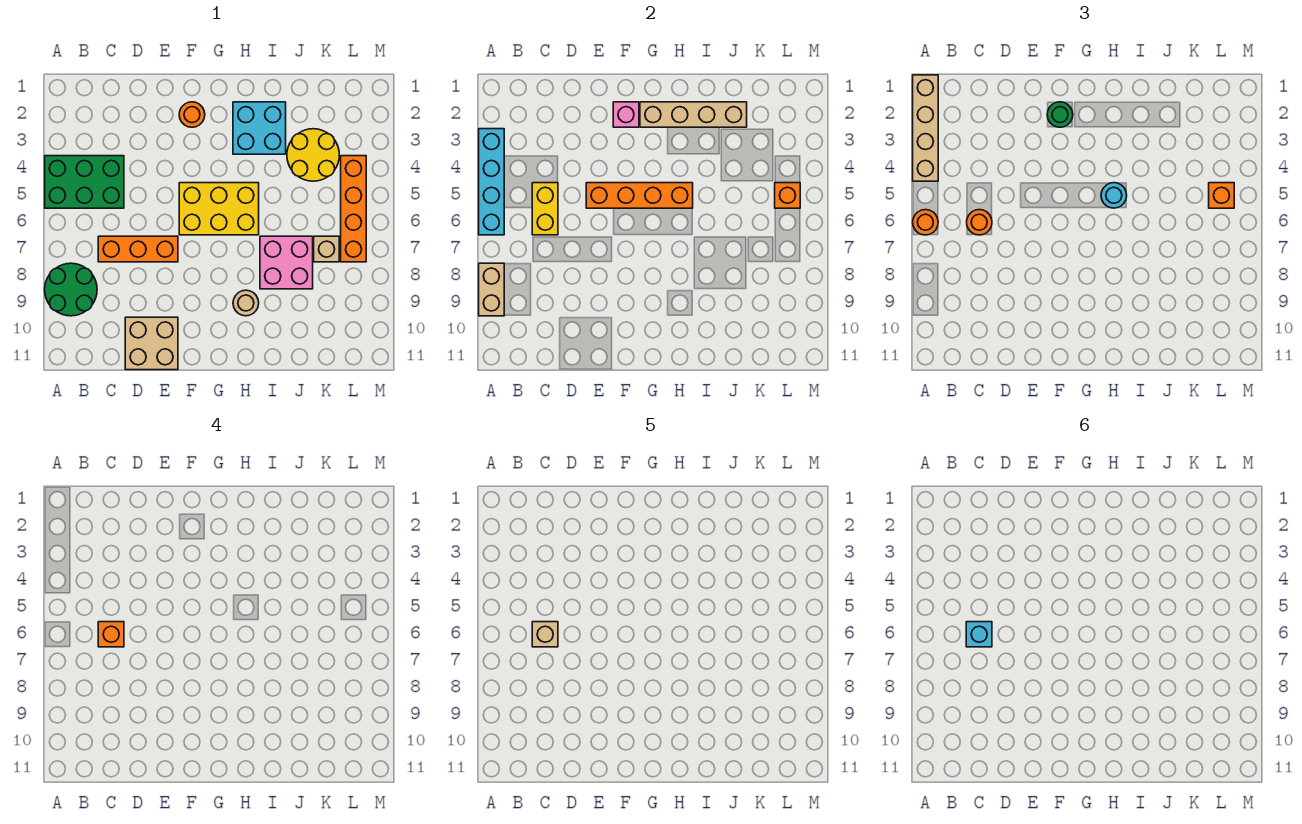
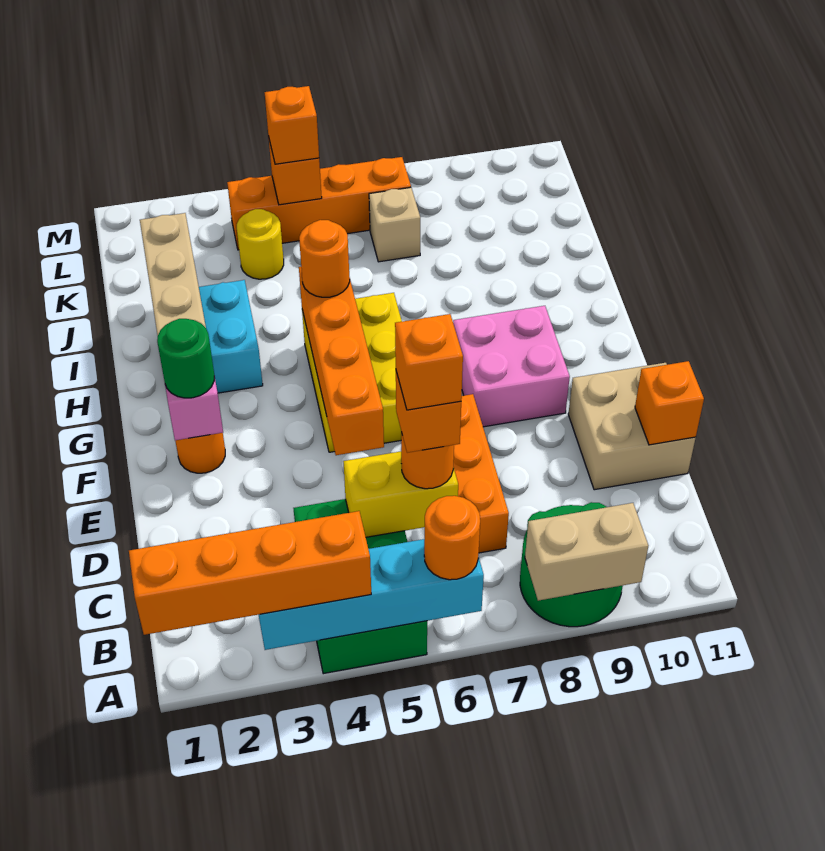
tan 1x4 brick [913,75,938,181] -> orange 1x4 brick [129,511,371,635]
tan 1x1 brick [532,622,558,647] -> orange 1x1 brick [395,314,463,410]
cyan 1x1 brick [966,622,992,647] -> none
none -> orange 1x1 brick [635,361,704,445]
cyan 1x1 round brick [1101,183,1127,208] -> orange 1x1 round brick [299,220,350,297]
tan 1x1 round brick [233,290,259,316] -> none
pink 2x2 brick [260,236,313,289] -> pink 2x2 brick moved to [453,306,570,427]
yellow 2x2 round brick [287,129,339,181] -> yellow 1x1 round brick [237,209,284,279]

